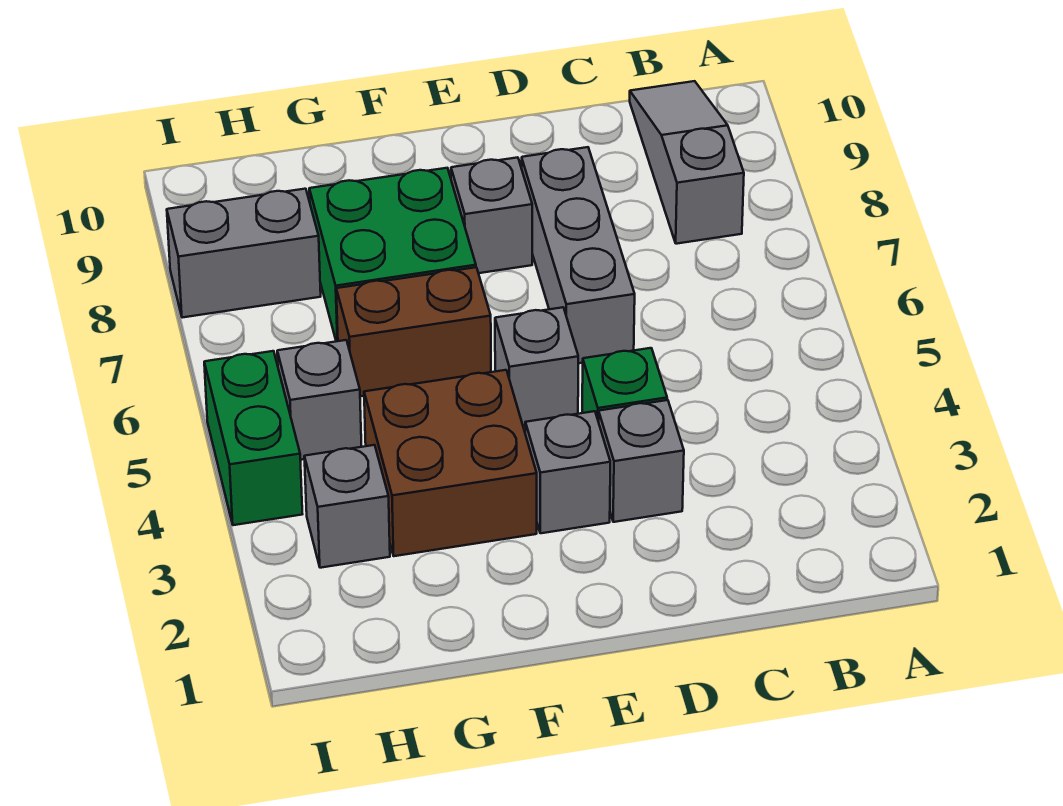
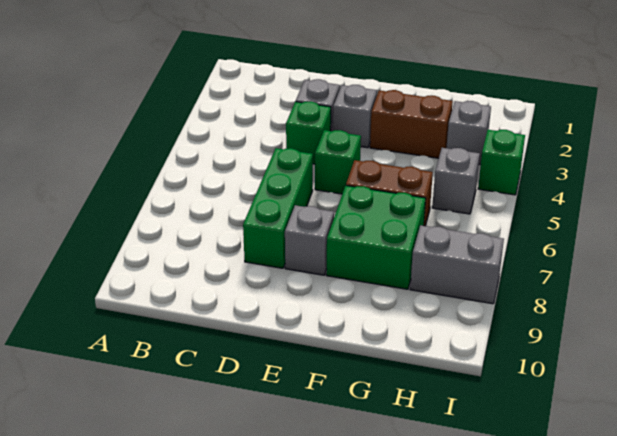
grey 1x3 slope [630,81,744,244] -> none
grey 1x3 brick [522,147,635,363] -> green 1x3 brick [243,148,313,268]
grey 1x1 brick [495,307,578,426] -> green 1x1 brick [315,130,361,194]
brown 2x2 brick [364,370,537,556] -> brown 1x2 brick [370,90,453,158]
green 1x2 brick [204,351,302,525] -> green 1x1 brick [478,130,525,195]

